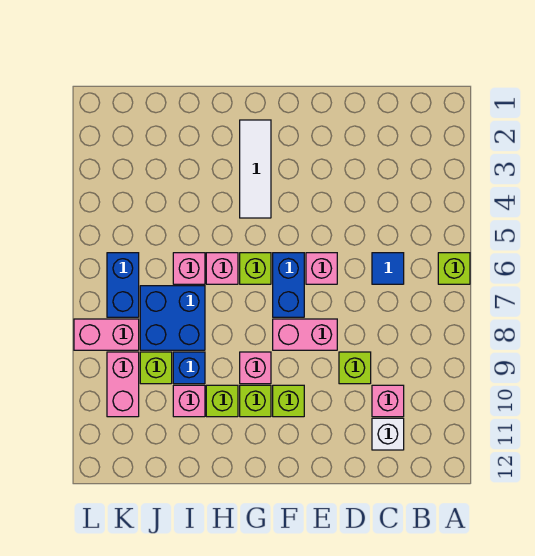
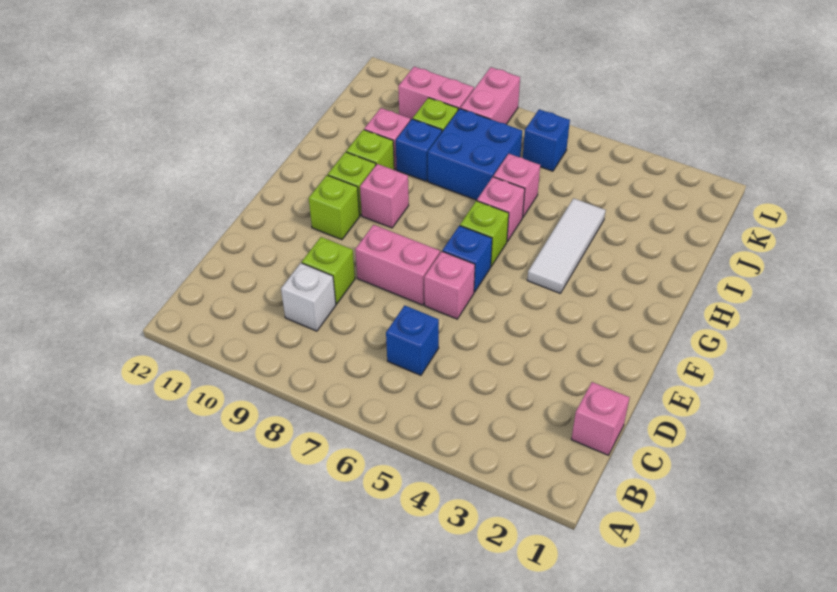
lime 1x1 brick [438,253,470,284] -> none
blue 1x1 tile [372,253,404,284] -> blue 1x1 brick [386,305,439,375]
pink 1x1 brick [372,385,404,417] -> pink 1x1 brick moved to [571,382,630,455]
white 1x1 brick [372,418,404,450] -> white 1x1 brick moved to [281,263,336,331]
pink 1x2 brick [273,319,337,350] -> pink 1x2 brick turned to [355,225,440,305]
blue 1x2 brick [273,253,304,317] -> blue 1x1 brick [442,226,492,292]
white 1x3 tile [240,120,271,218] -> white 1x3 tile turned to [527,198,606,293]
blue 1x2 brick [107,253,139,317] -> blue 1x1 brick [523,109,570,171]

